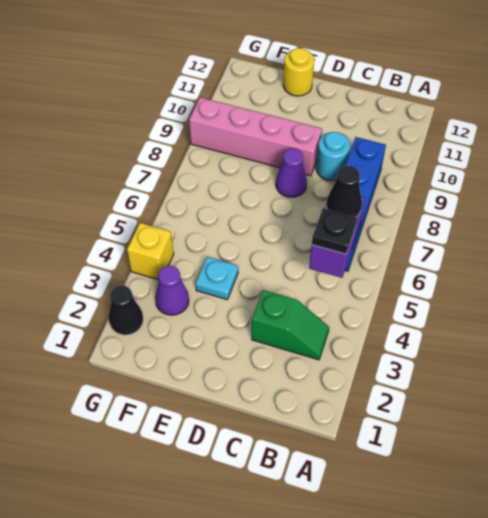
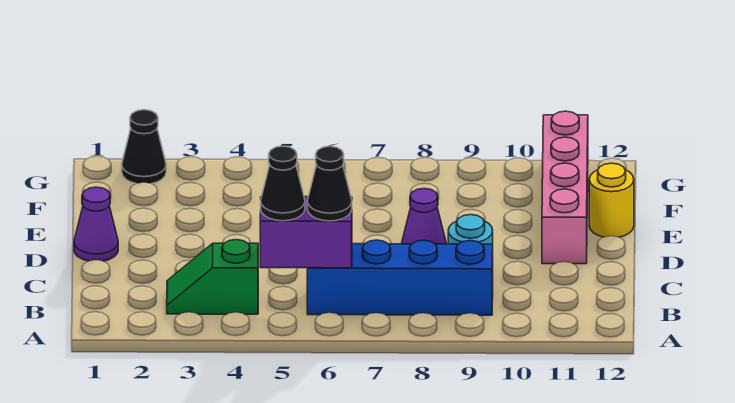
green 1x2 slope [252,290,329,360] -> green 1x2 slope turned to [167,240,258,314]
black 1x1 plate [312,209,357,254] -> black 1x1 cone [261,146,305,221]
pink 1x4 brick [189,97,322,176] -> pink 1x4 brick moved to [542,111,588,264]
cyan 1x1 plate [196,257,238,299] -> none
purple 1x1 cone [155,266,189,315] -> purple 1x1 cone moved to [74,187,118,261]
yellow 1x1 brick [127,223,174,280] -> none

